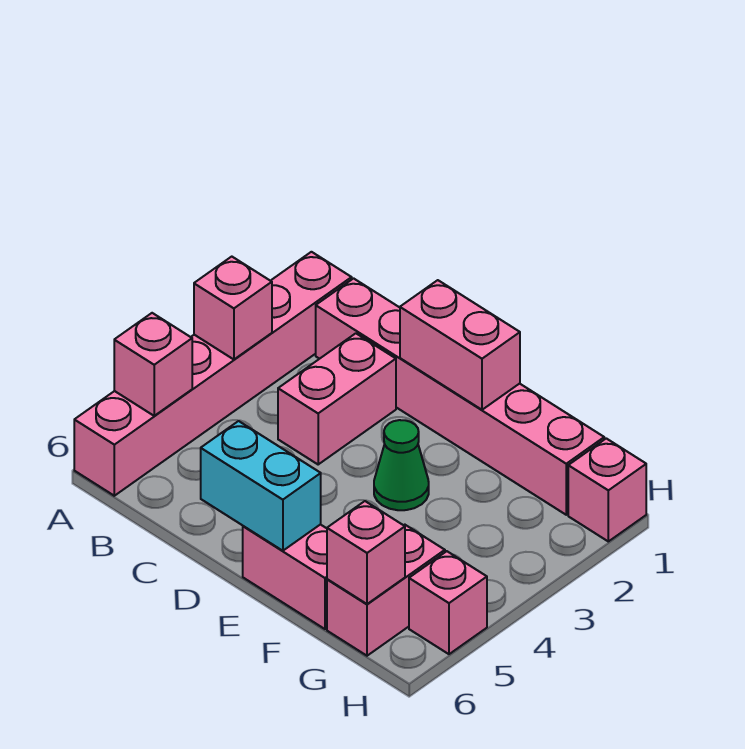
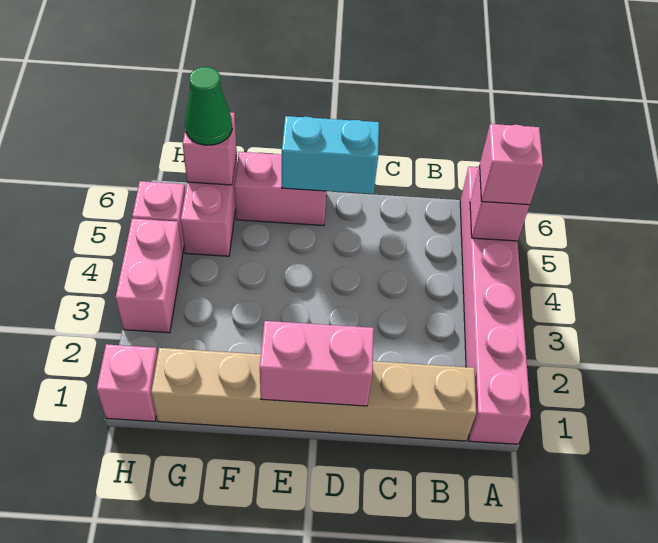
pink 1x1 brick [194,257,272,359] -> pink 1x1 brick moved to [480,124,543,205]
pink 1x6 brick [316,278,604,515] -> tan 1x6 brick [151,348,476,441]
pink 1x2 brick [278,333,396,464] -> pink 1x2 brick moved to [115,219,183,333]
green 1x1 cone [374,420,429,510] -> green 1x1 cone moved to [185,67,232,145]

